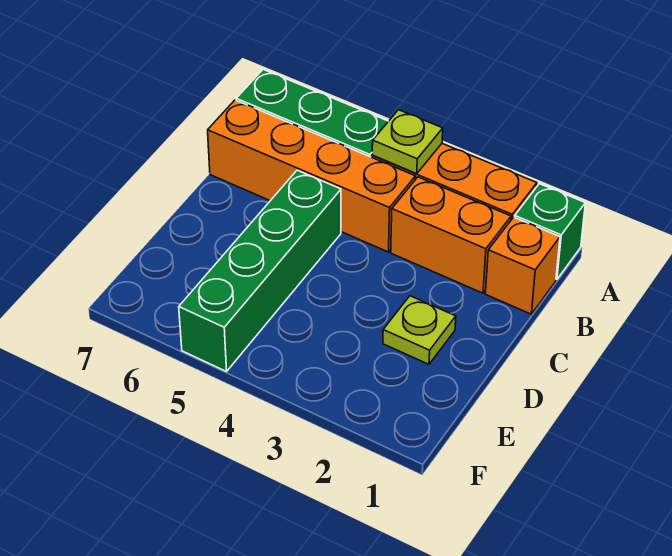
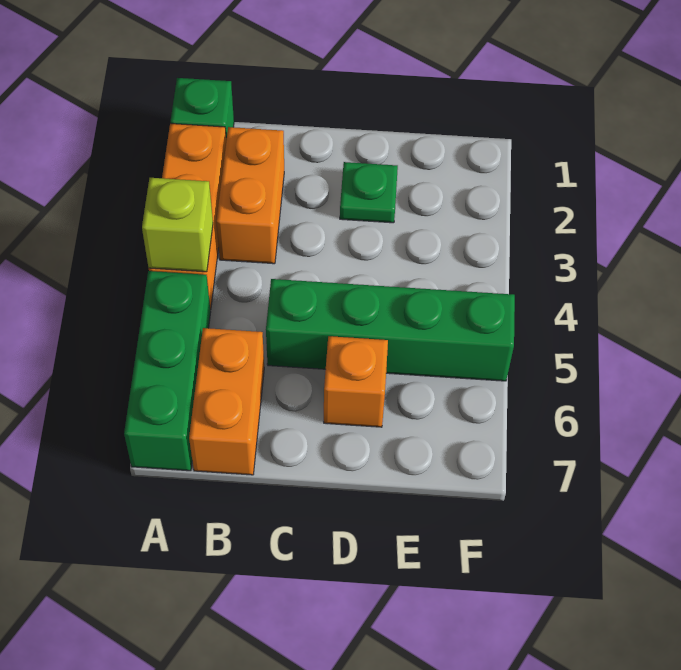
lime 1x1 plate [372,110,443,174] -> lime 1x1 brick [142,178,213,272]
orange 1x1 brick [485,217,560,314] -> orange 1x1 brick moved to [324,336,388,427]
orange 1x4 brick [208,100,416,252] -> orange 1x2 brick [189,328,264,475]
lime 1x1 plate [383,296,456,364] -> green 1x1 plate [340,162,398,223]

